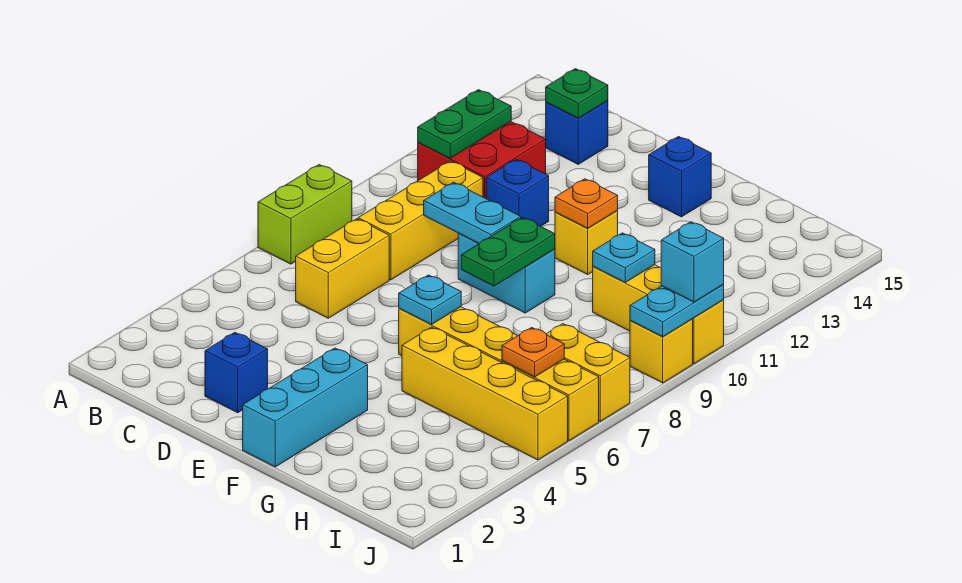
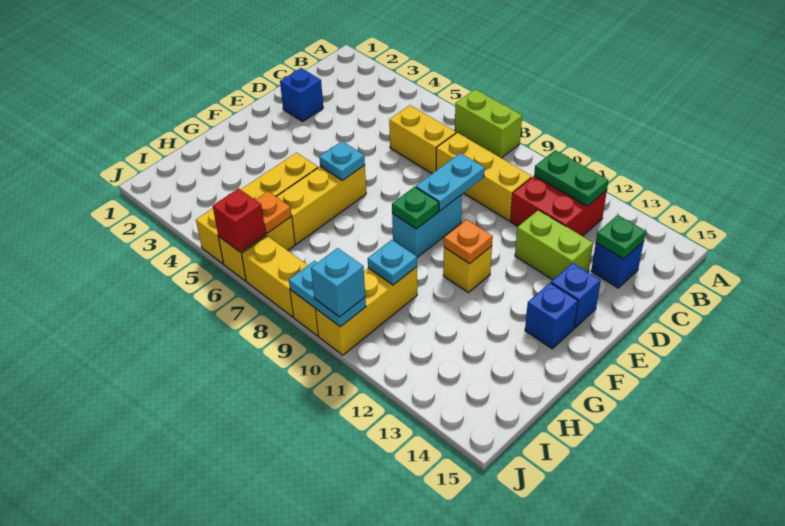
blue 1x1 brick [486,159,549,226] -> blue 1x1 brick moved to [551,263,601,328]
none -> lime 1x2 brick [515,210,593,280]
cyan 1x3 brick [243,348,368,467] -> none
green 1x2 plate [461,217,555,286] -> green 1x1 plate [392,187,439,229]
yellow 1x2 brick [547,324,630,421] -> yellow 1x2 brick turned to [242,236,308,317]
none -> red 1x1 brick [213,188,266,252]

